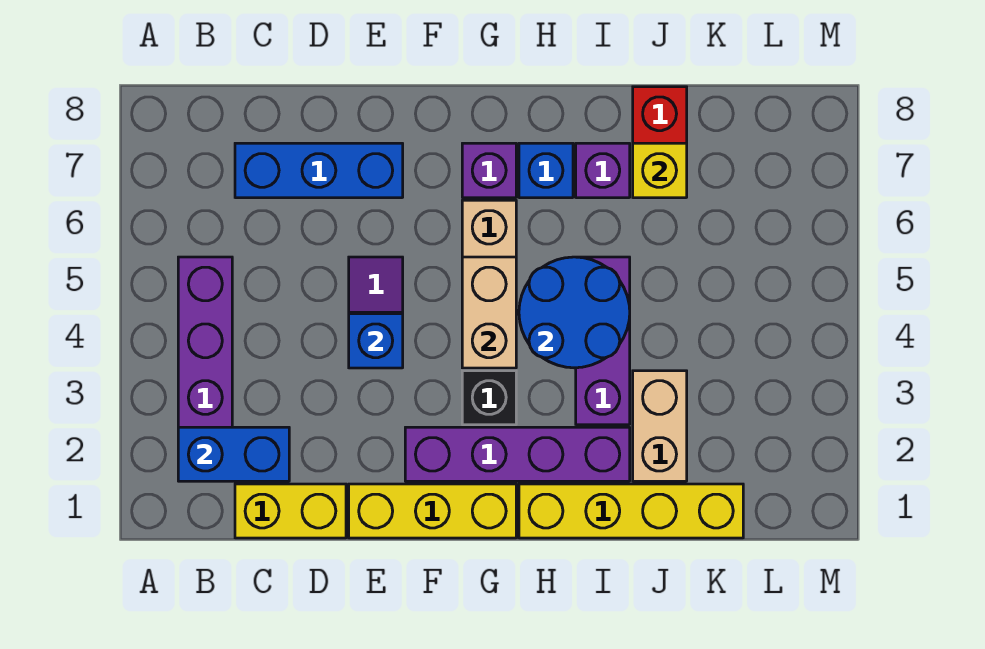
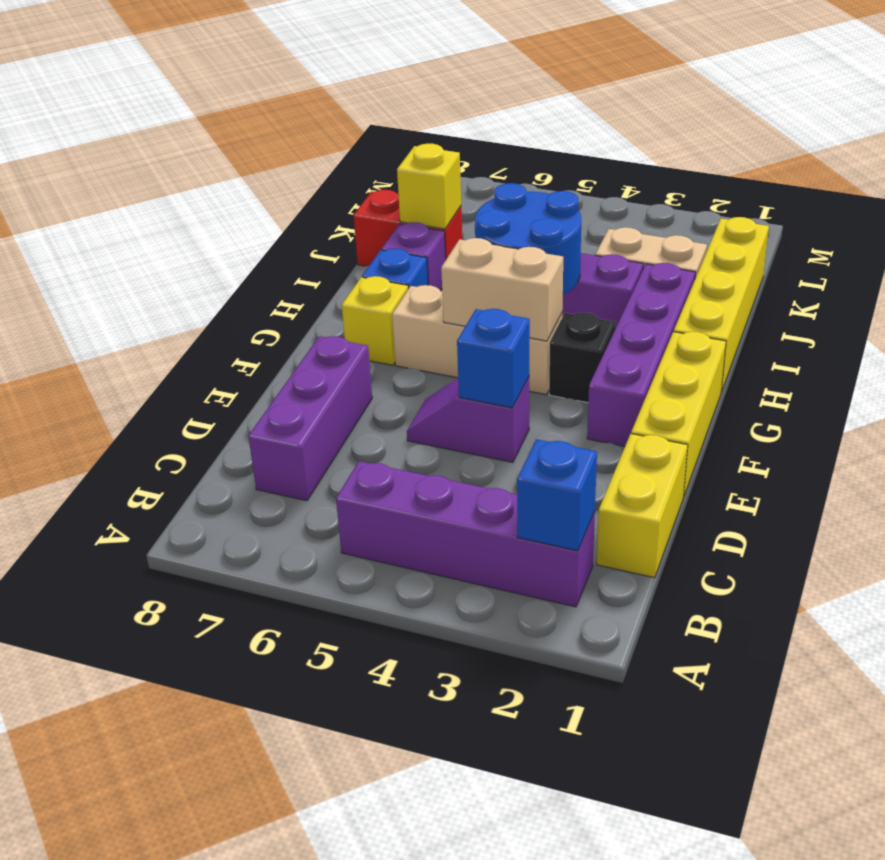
blue 1x2 brick [178,427,289,481] -> blue 1x1 brick [517,439,597,551]
blue 1x3 brick [235,143,403,198] -> purple 1x3 brick [248,336,372,501]
purple 1x1 brick [462,143,516,198] -> yellow 1x1 brick [342,276,408,365]

